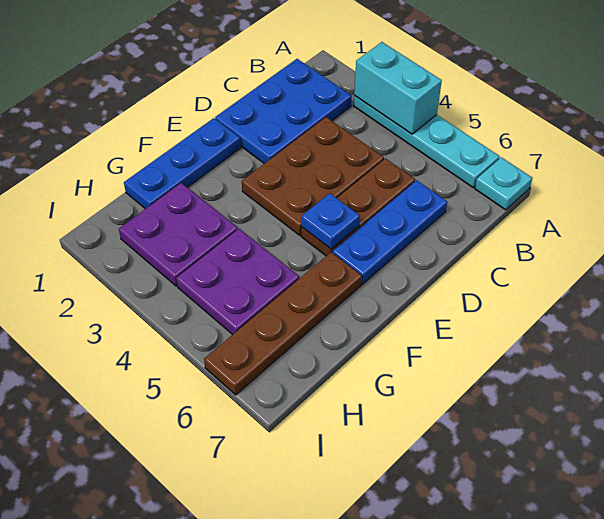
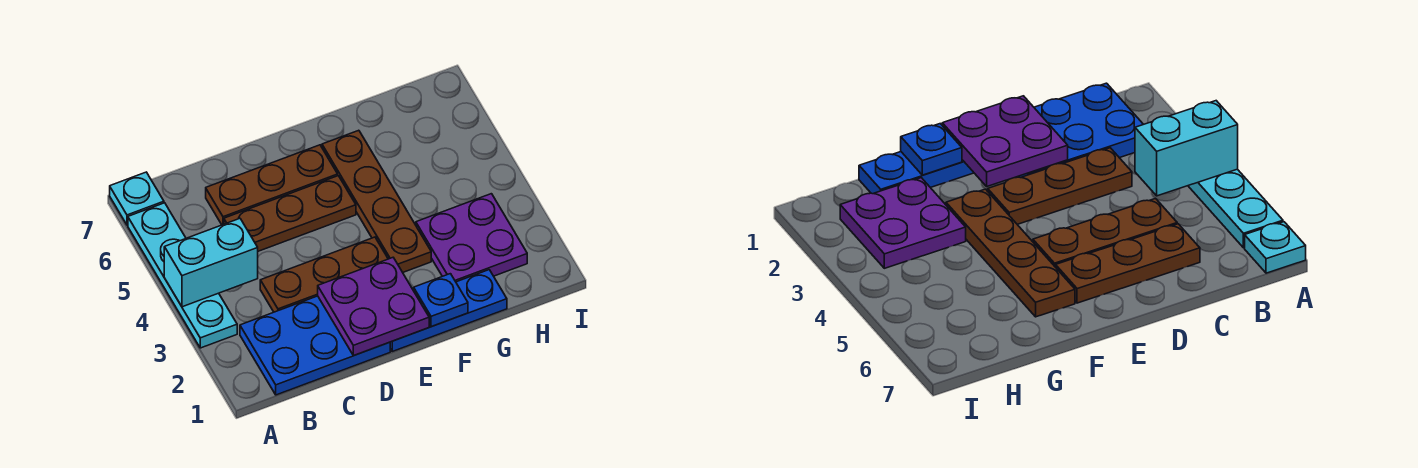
cyan 1x2 brick [354,42,442,134] -> cyan 1x2 brick turned to [164,219,258,307]
brown 2x3 plate [242,117,384,236] -> brown 1x3 plate [260,237,388,312]
blue 1x3 plate [333,180,447,284] -> brown 1x3 plate [206,145,338,225]
blue 1x1 plate [301,193,360,249] -> blue 1x1 plate moved to [414,274,468,327]
brown 1x4 plate [204,252,362,395] -> brown 1x4 plate turned to [322,130,431,272]
purple 2x2 plate [176,229,299,335] -> purple 2x2 plate moved to [318,258,429,356]

